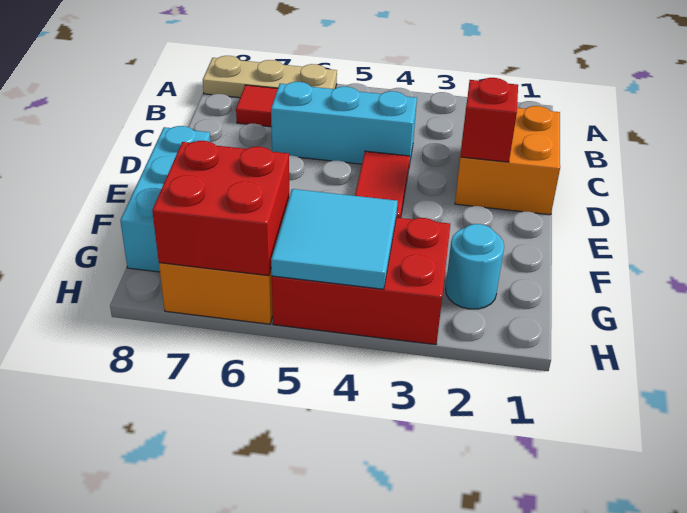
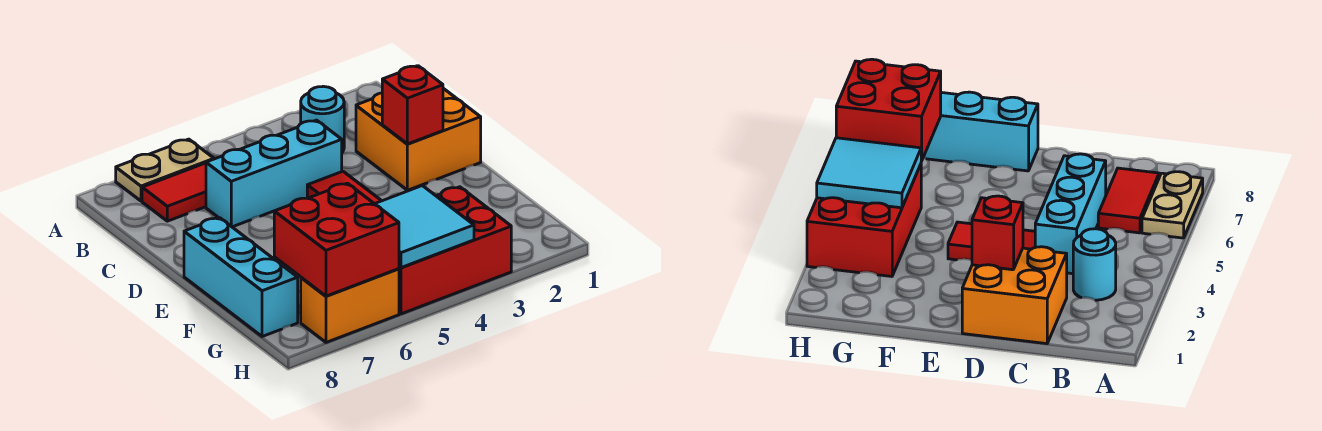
tan 1x3 plate [203,56,337,98] -> tan 1x2 plate [116,139,214,201]
cyan 1x1 round brick [446,224,504,309] -> cyan 1x1 round brick moved to [301,86,344,152]

